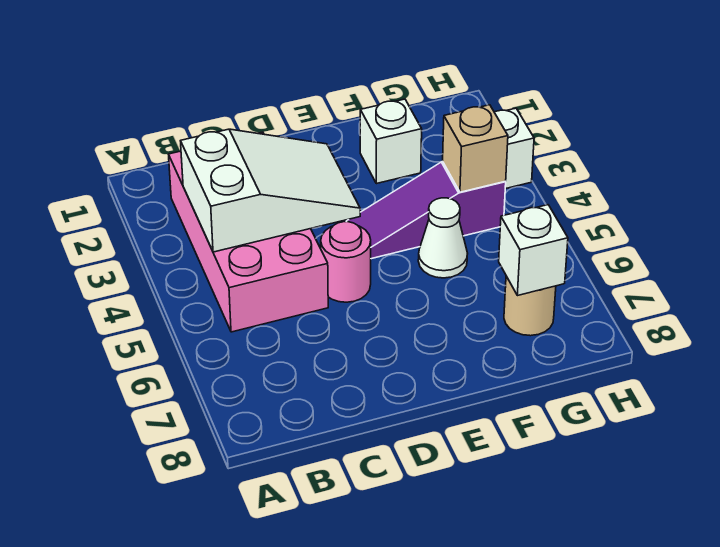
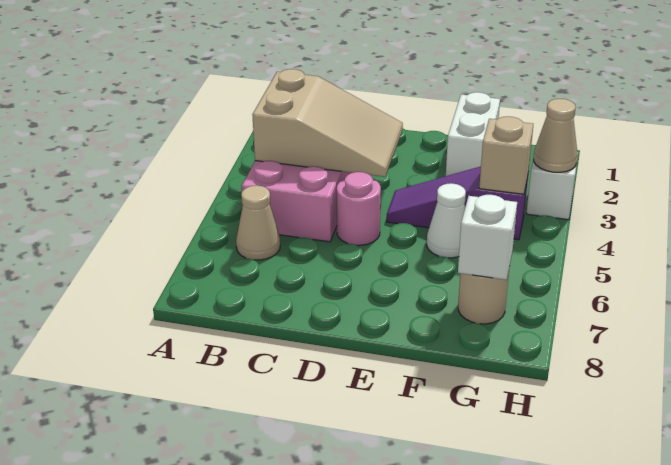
white 2x3 slope [181,129,360,252] -> tan 2x3 slope [252,69,403,177]
none -> tan 1x1 cone [236,186,280,260]
white 1x1 brick [360,99,422,184] -> white 1x2 brick [446,92,500,176]
none -> tan 1x1 cone [533,99,578,172]

